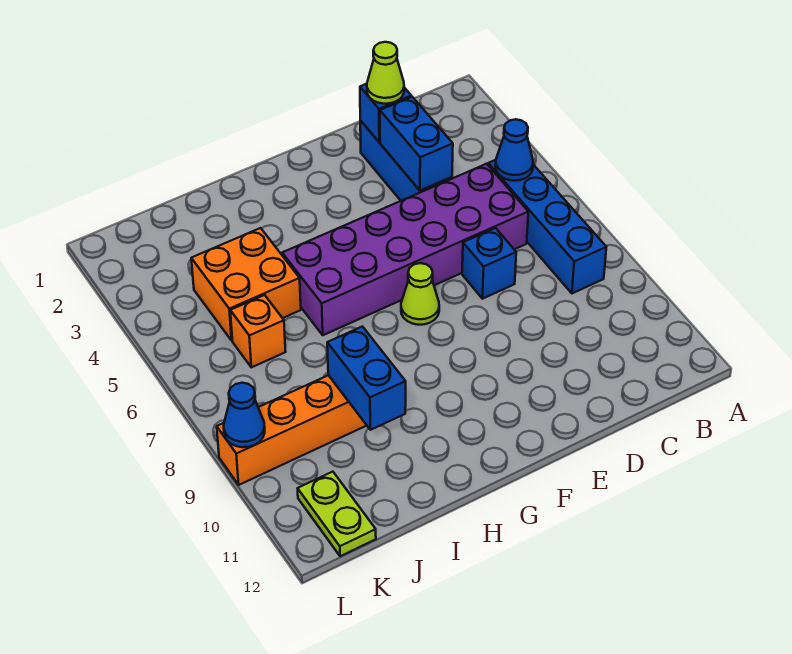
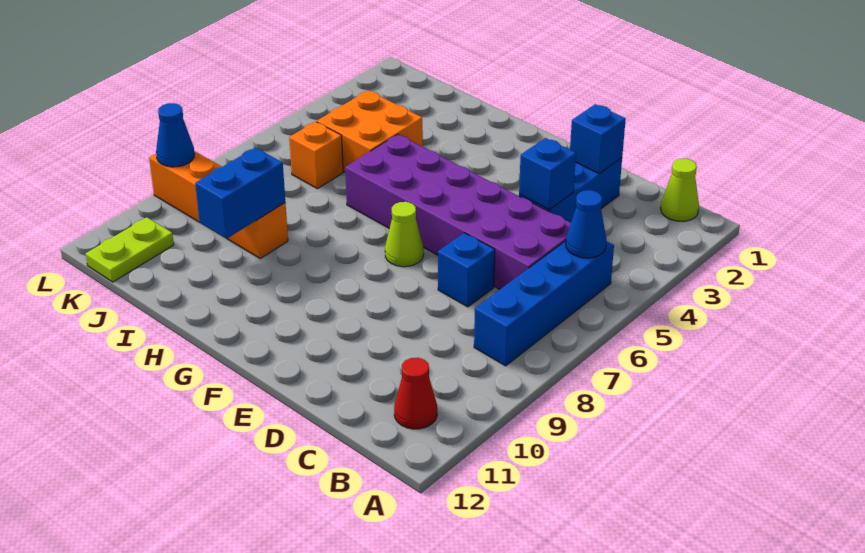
none -> red 1x1 cone [394,358,437,429]
lime 1x1 cone [367,42,404,104] -> lime 1x1 cone moved to [661,158,699,221]
blue 1x2 brick [380,97,453,191] -> blue 1x1 brick [519,138,576,210]

